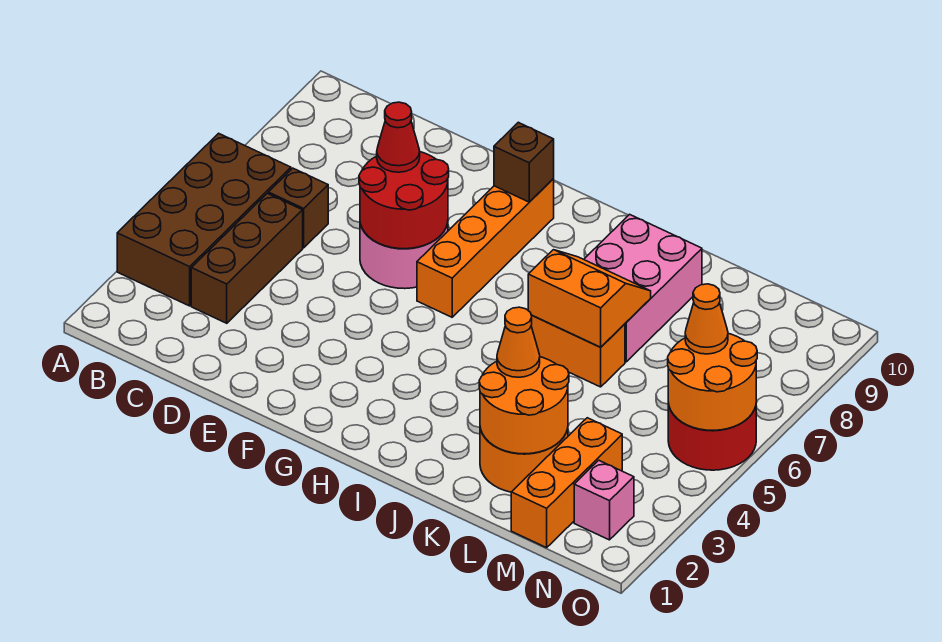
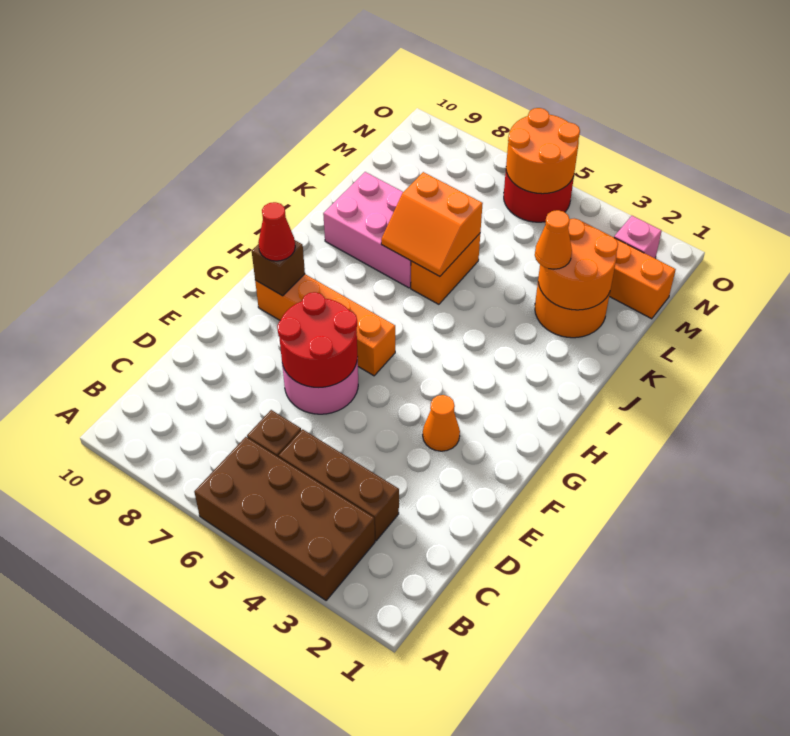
red 1x1 cone [377,102,420,172] -> red 1x1 cone moved to [258,202,295,261]
orange 2x2 slope [528,250,651,347] -> orange 2x2 slope turned to [381,172,483,276]
orange 1x1 cone [685,284,728,354] -> orange 1x1 cone moved to [423,395,460,451]

